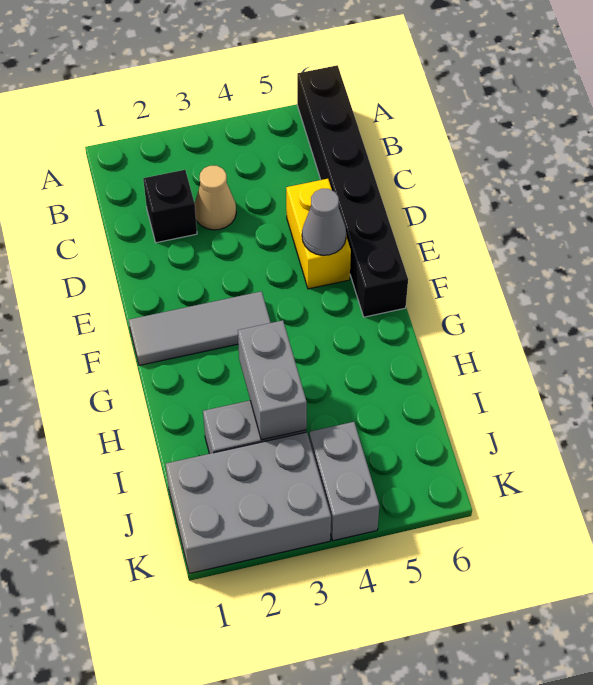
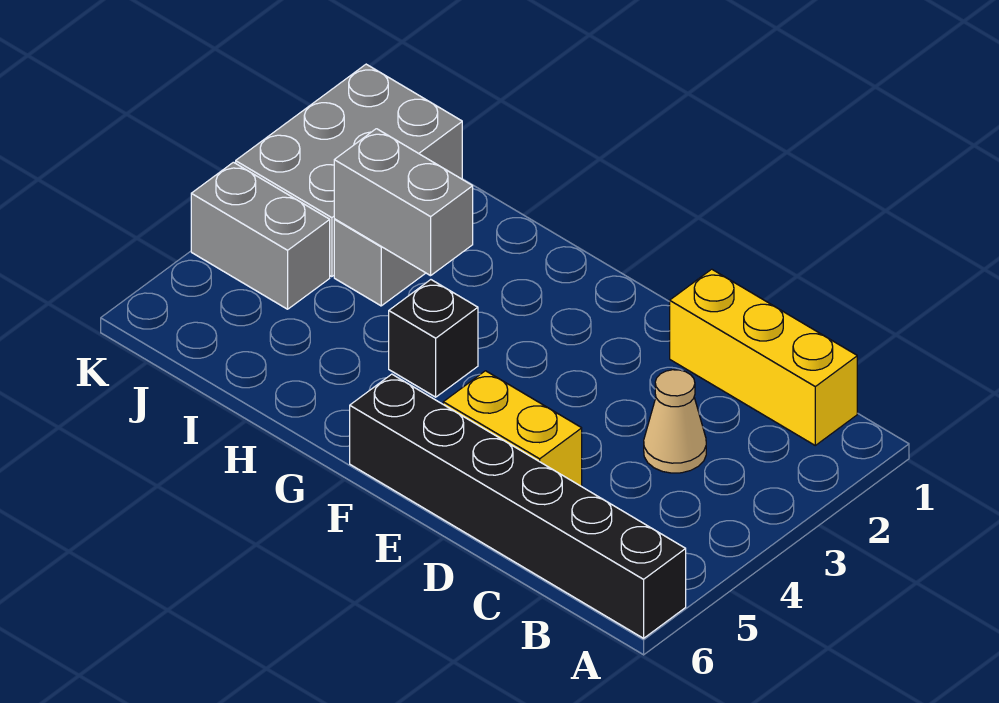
none -> yellow 1x3 brick [670,269,857,445]
black 1x1 brick [143,170,197,243] -> black 1x1 brick moved to [389,280,478,397]
grey 1x1 cone [302,189,346,255] -> none
grey 1x3 tile [129,291,271,365] -> none

